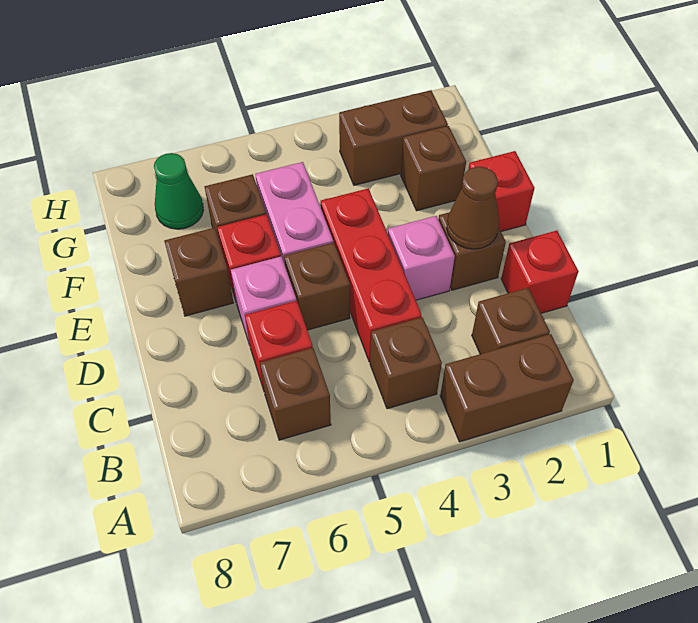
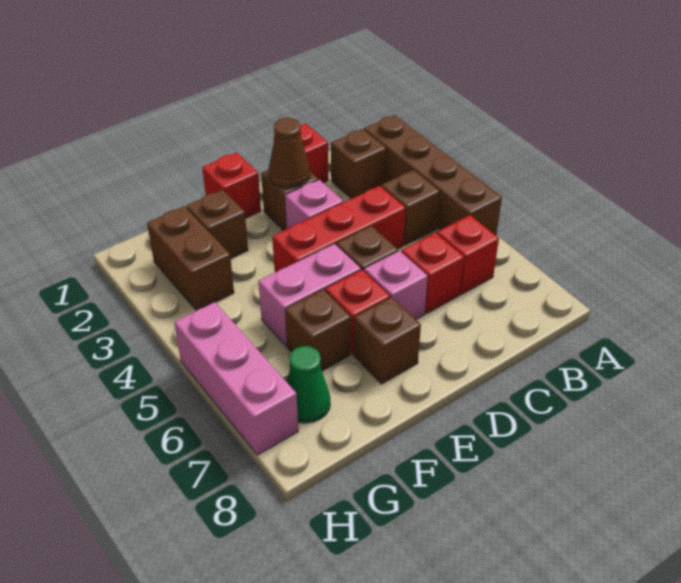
brown 1x2 brick [440,334,574,442] -> brown 1x4 brick [364,115,502,235]
brown 1x1 brick [260,348,331,440] -> red 1x1 brick [437,215,499,294]
none -> pink 1x3 brick [174,302,298,455]

